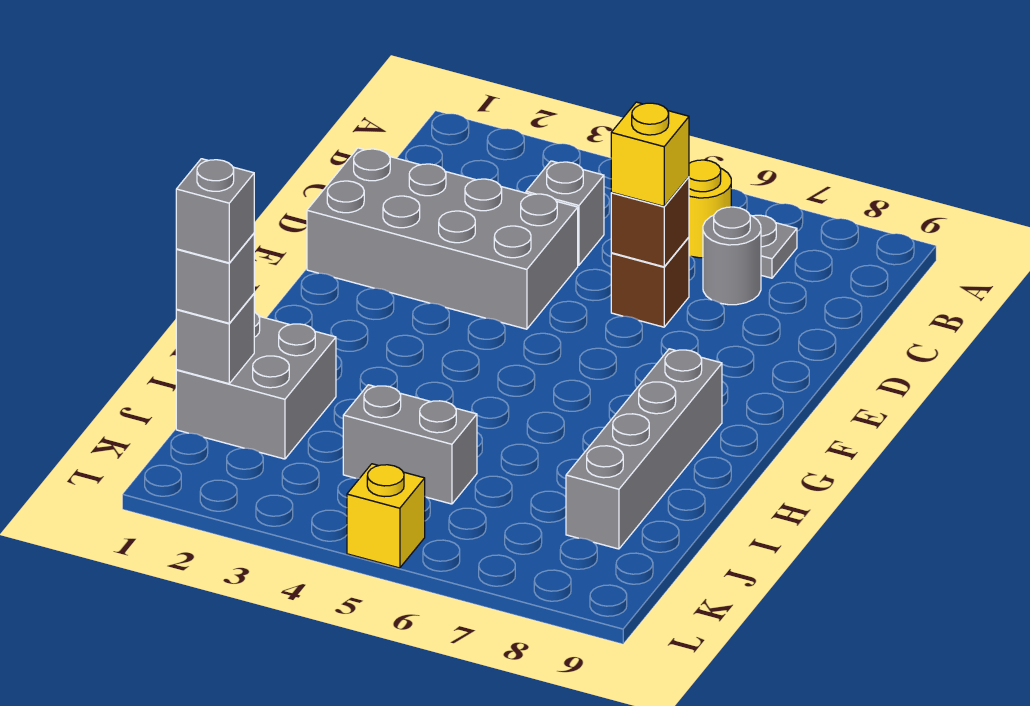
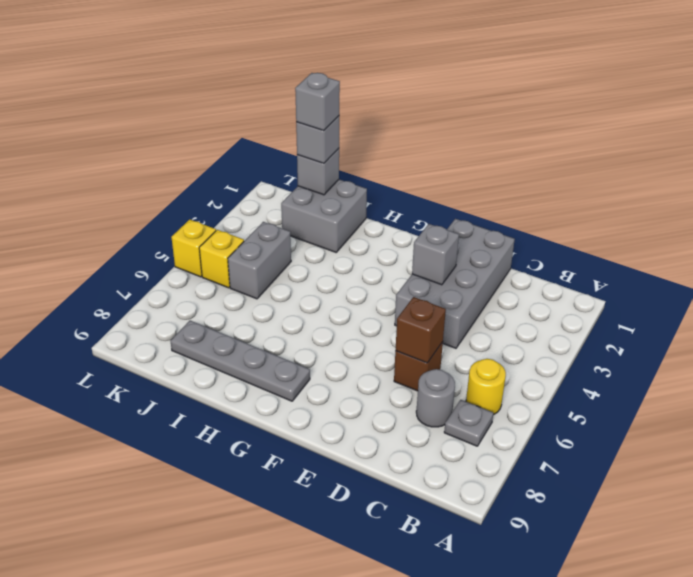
grey 1x1 brick [526,161,604,265] -> grey 1x1 brick moved to [412,224,459,285]
yellow 1x1 brick [611,102,689,206] -> yellow 1x1 brick moved to [199,230,244,288]
grey 1x4 brick [566,349,722,549] -> grey 1x4 plate [171,321,310,401]

